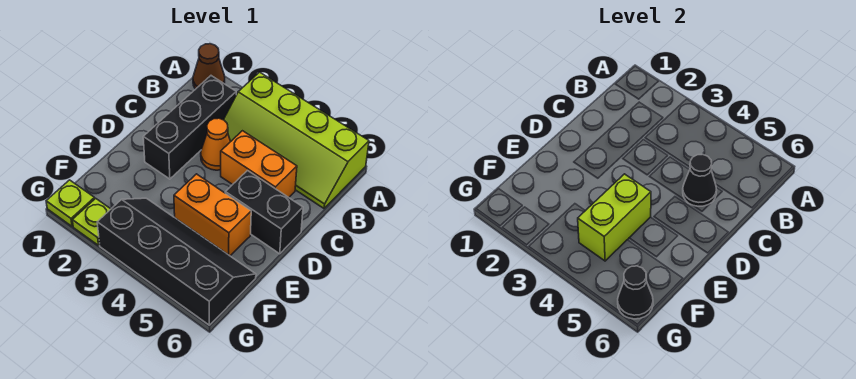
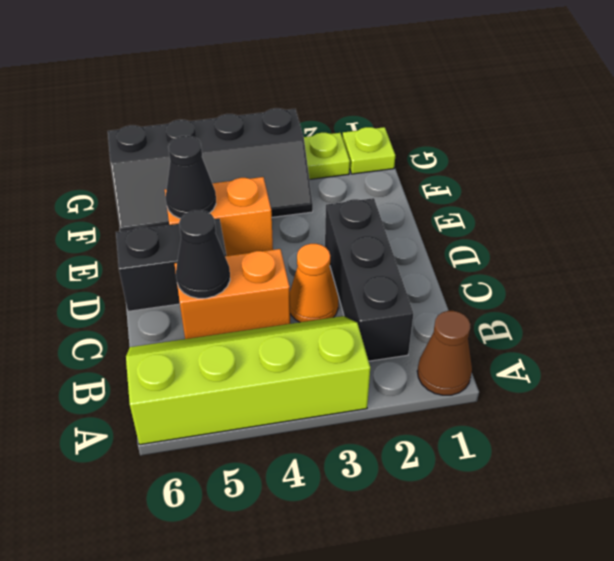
lime 1x2 brick [578,174,651,261] -> none
black 1x1 cone [618,266,653,319] -> black 1x1 cone moved to [166,136,216,218]

